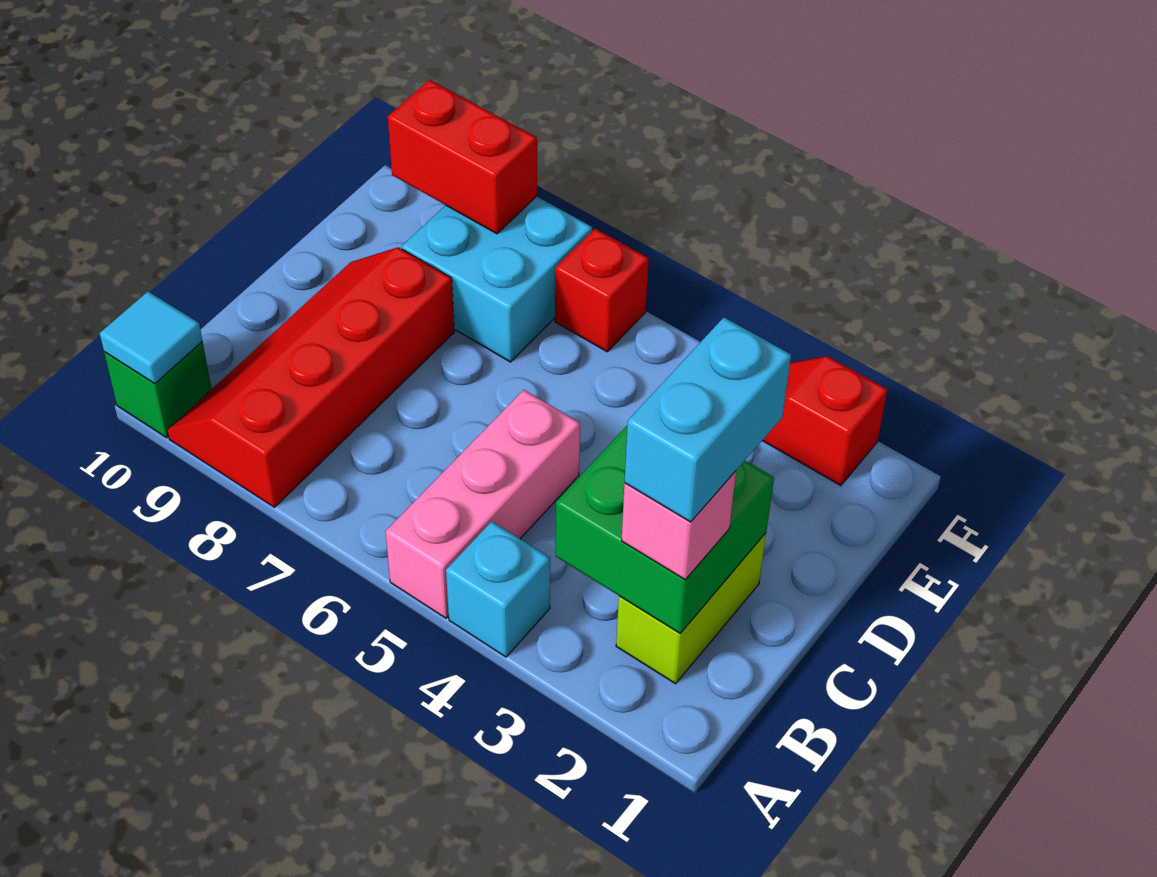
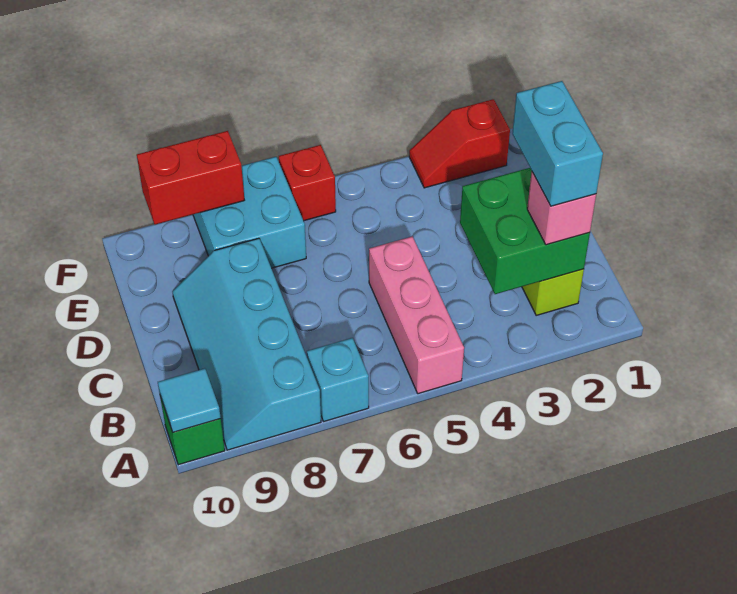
cyan 1x1 brick [446,521,550,657] -> cyan 1x1 brick moved to [307,338,369,421]
red 2x4 slope [167,247,454,507] -> cyan 2x4 slope [172,238,321,450]

